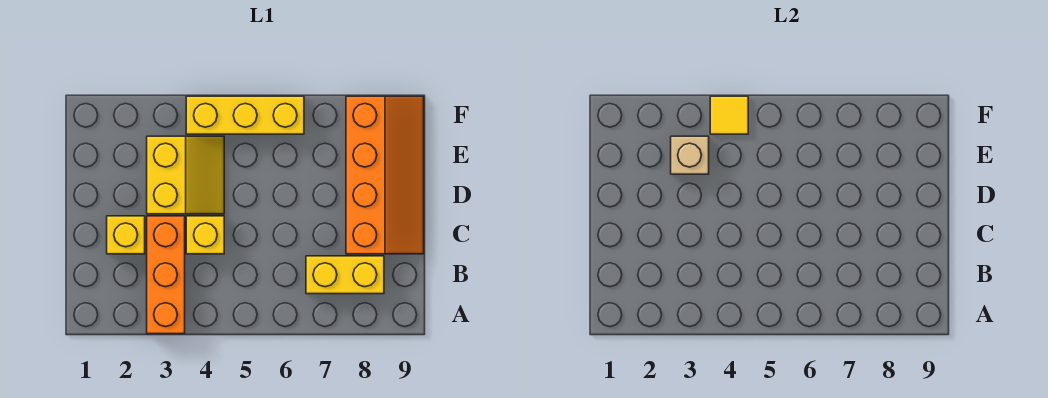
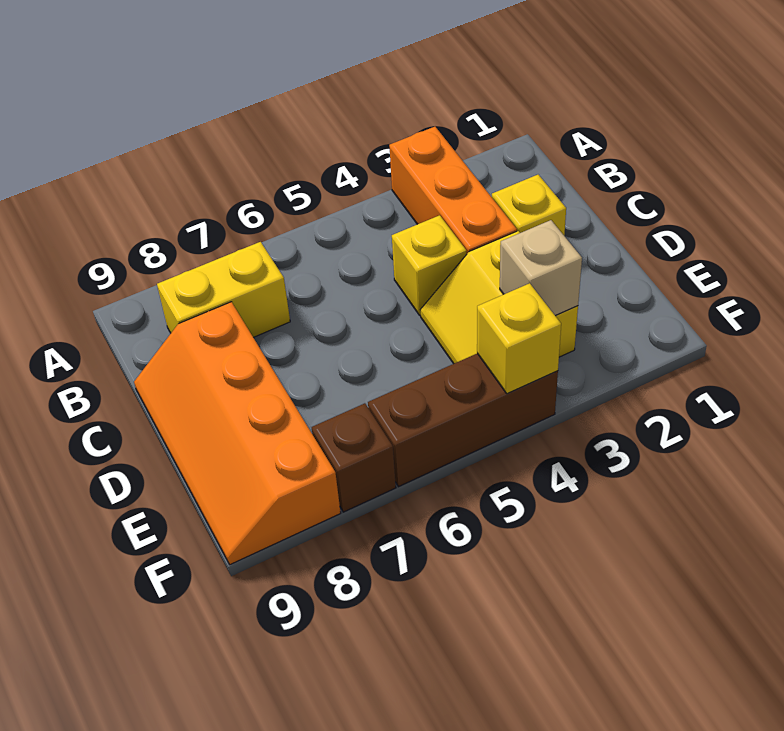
yellow 1x3 brick [186,96,304,134] -> brown 1x3 brick [368,353,558,487]
yellow 1x1 tile [710,96,748,134] -> yellow 1x1 brick [477,283,561,394]
none -> brown 1x1 brick [312,403,396,512]

